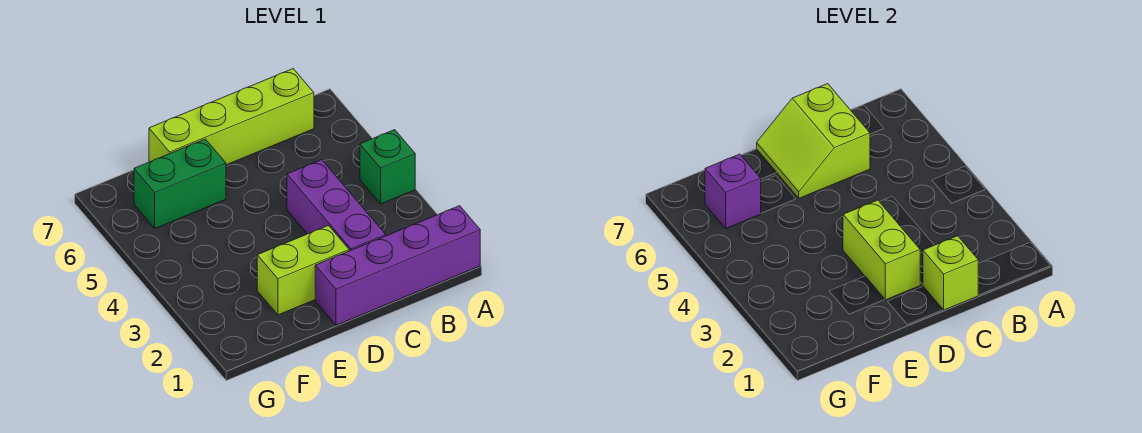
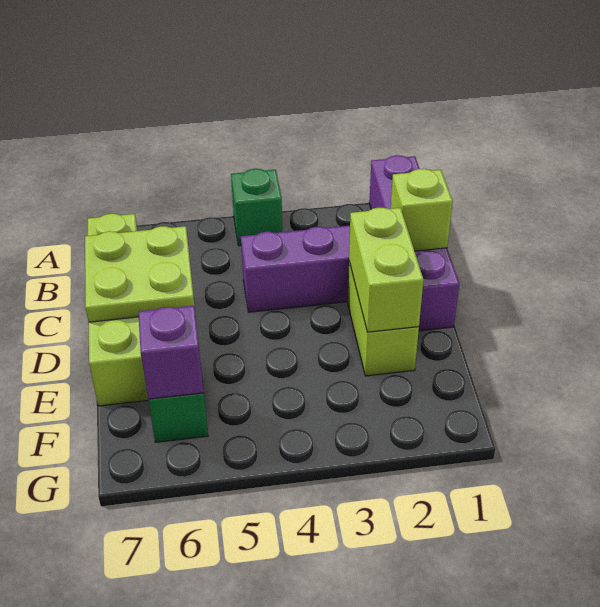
lime 2x2 slope [757,84,870,198] -> lime 2x2 plate [85,226,194,322]
lime 1x2 brick [843,200,921,300] -> lime 1x2 brick turned to [349,208,423,332]

